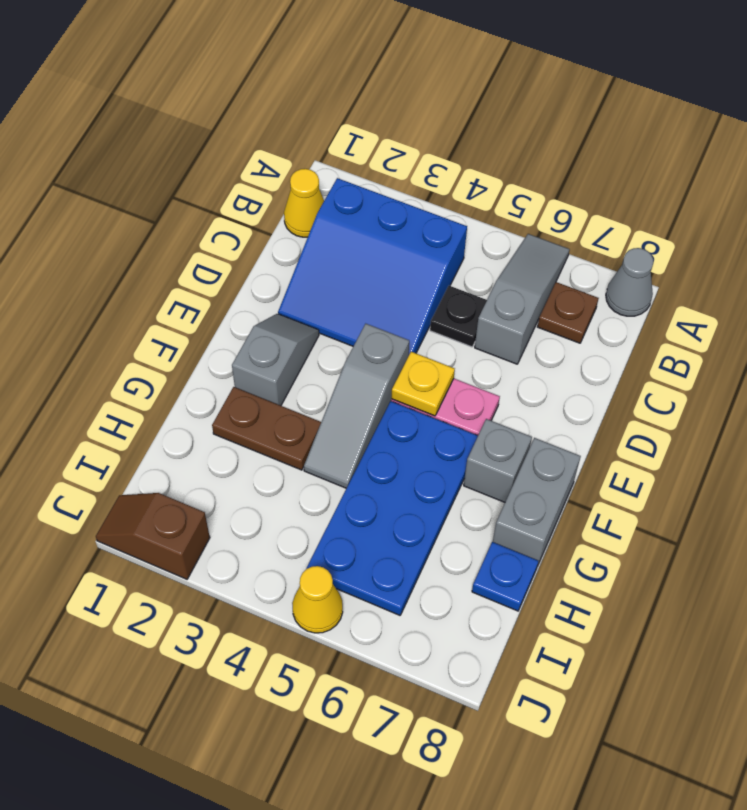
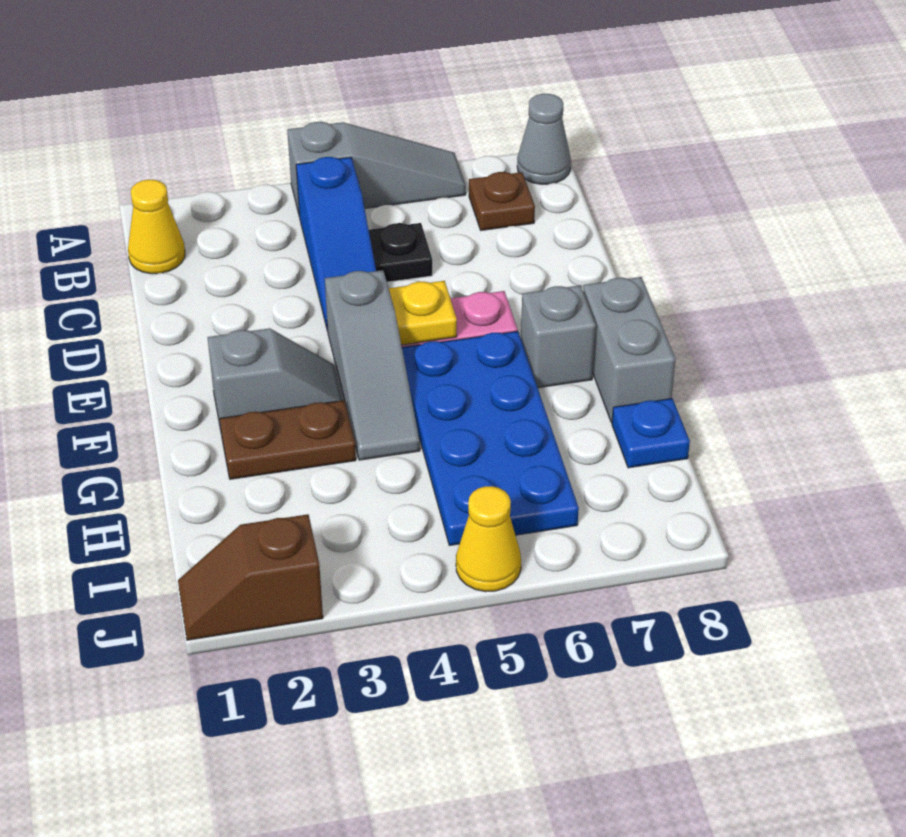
grey 1x3 slope [475,234,570,364] -> grey 1x3 slope turned to [287,122,466,217]
blue 3x3 slope [278,178,467,354] -> blue 1x3 slope [296,157,376,331]
grey 1x2 slope [232,314,319,406] -> grey 1x2 slope turned to [207,328,343,430]

